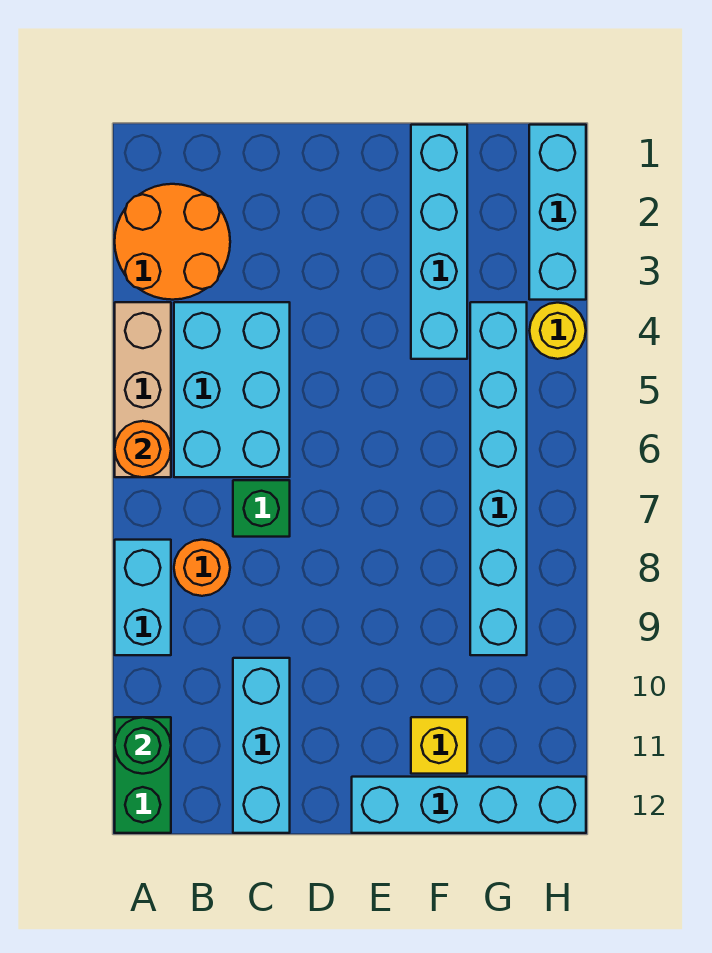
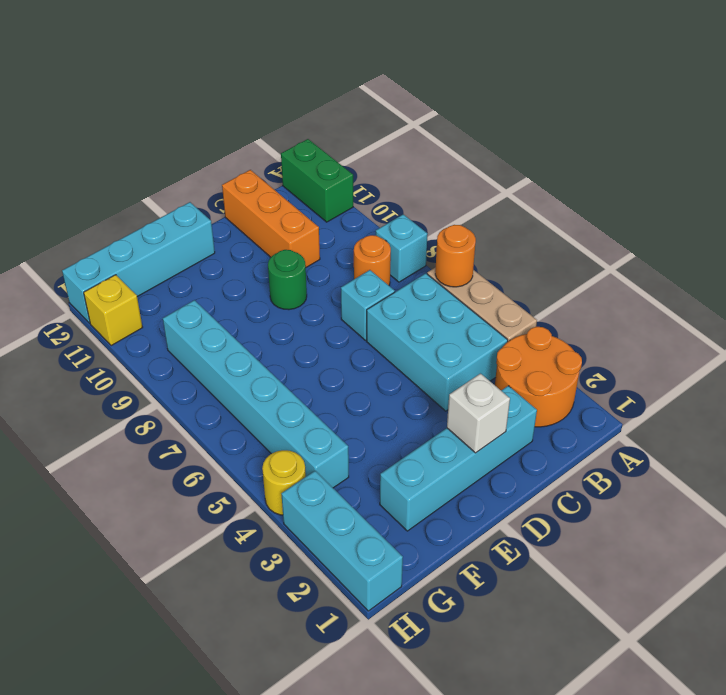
cyan 1x2 brick [115,540,171,655] -> cyan 1x1 brick [376,214,428,282]
green 1x1 round brick [115,717,171,774] -> green 1x1 round brick moved to [268,250,307,310]
green 1x1 brick [233,480,290,537] -> cyan 1x1 brick [341,270,395,340]
cyan 1x3 brick [233,658,290,833] -> orange 1x3 brick [222,170,320,267]
none -> white 1x1 brick [447,374,510,453]
cyan 1x4 brick [411,125,467,359] -> cyan 1x4 brick turned to [380,386,537,531]
yellow 1x1 brick [411,717,467,774] -> yellow 1x1 brick moved to [84,275,143,346]

